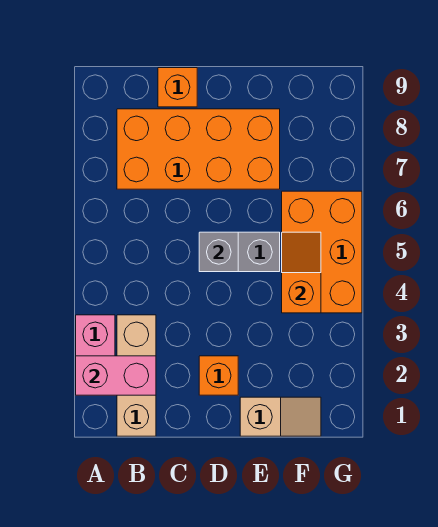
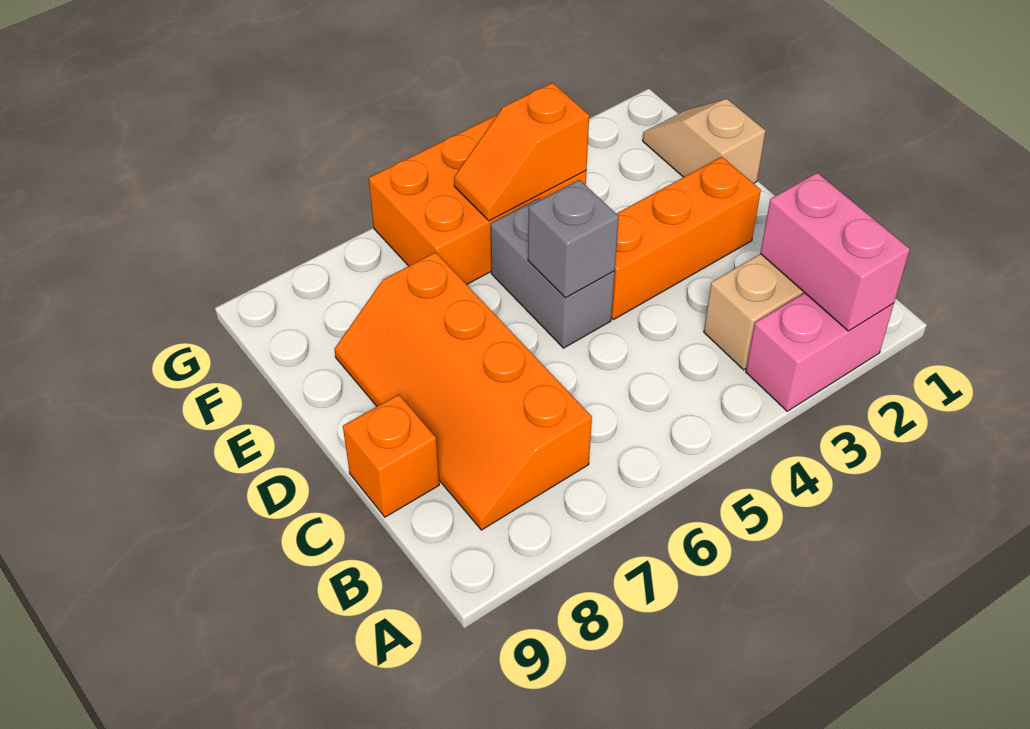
orange 2x4 brick [117,109,280,189] -> orange 2x4 slope [334,252,592,530]
orange 1x1 brick [199,356,238,395] -> orange 1x3 brick [611,157,761,320]

